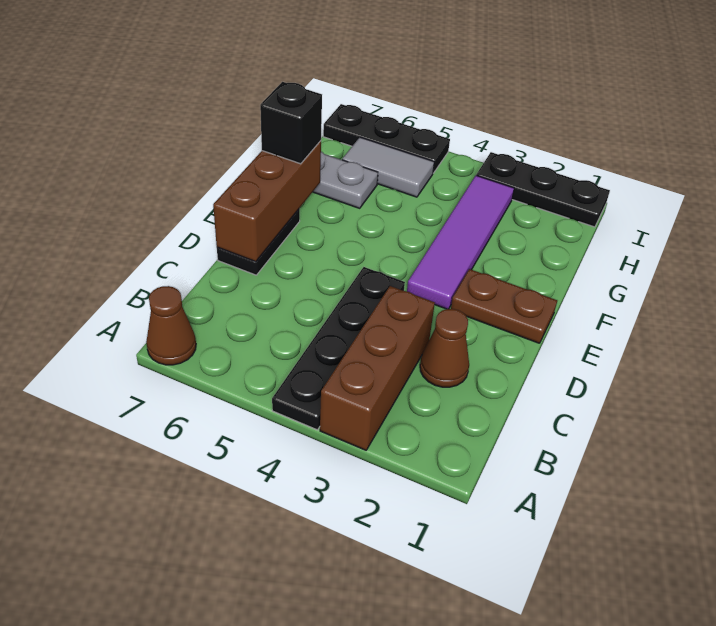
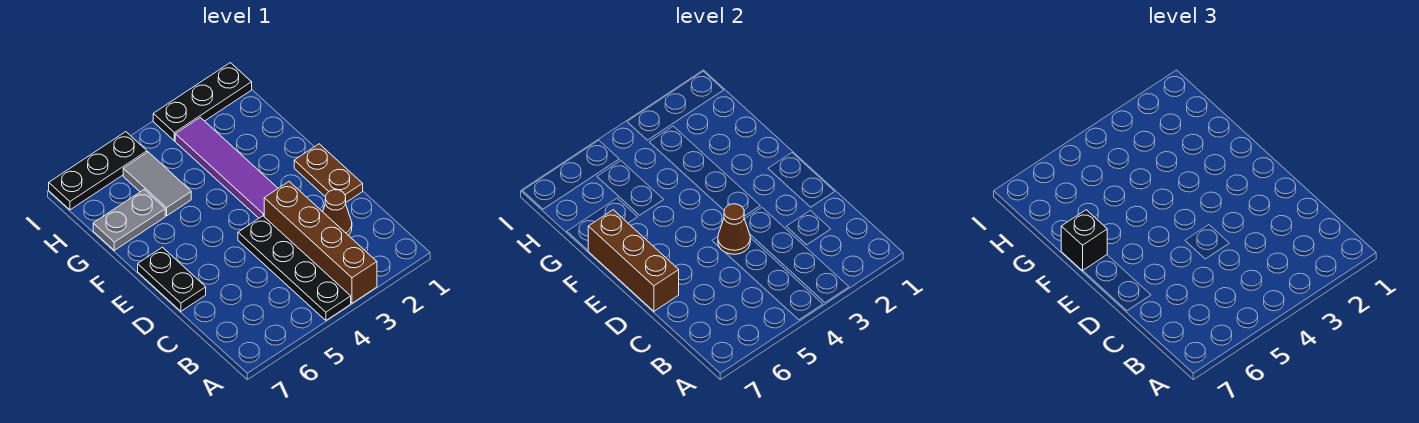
brown 1x3 brick [320,286,435,450] -> brown 1x4 brick [264,182,377,303]
brown 1x1 cone [146,286,196,365] -> brown 1x1 cone moved to [718,204,750,254]
brown 1x2 plate [451,269,557,343] -> brown 1x2 plate turned to [294,144,363,202]
grey 1x2 tile [342,137,434,197] -> grey 1x2 tile turned to [123,152,191,216]

